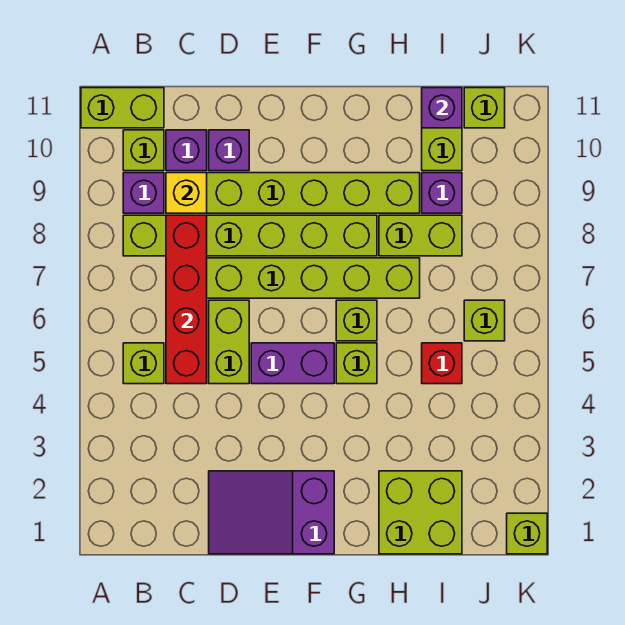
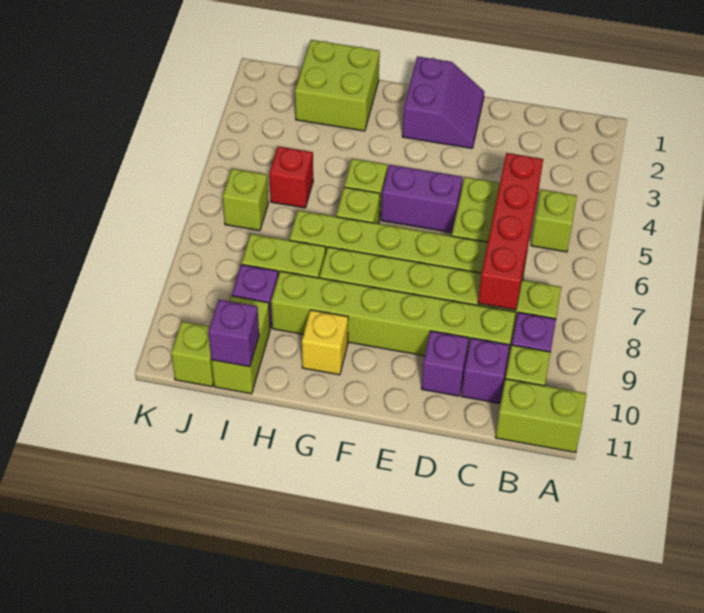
yellow 1x1 brick [166,173,207,213] -> yellow 1x1 brick moved to [302,310,348,375]
purple 2x3 slope [209,471,334,554] -> purple 2x2 slope [402,56,484,148]
lime 1x1 brick [507,513,547,554] -> none

